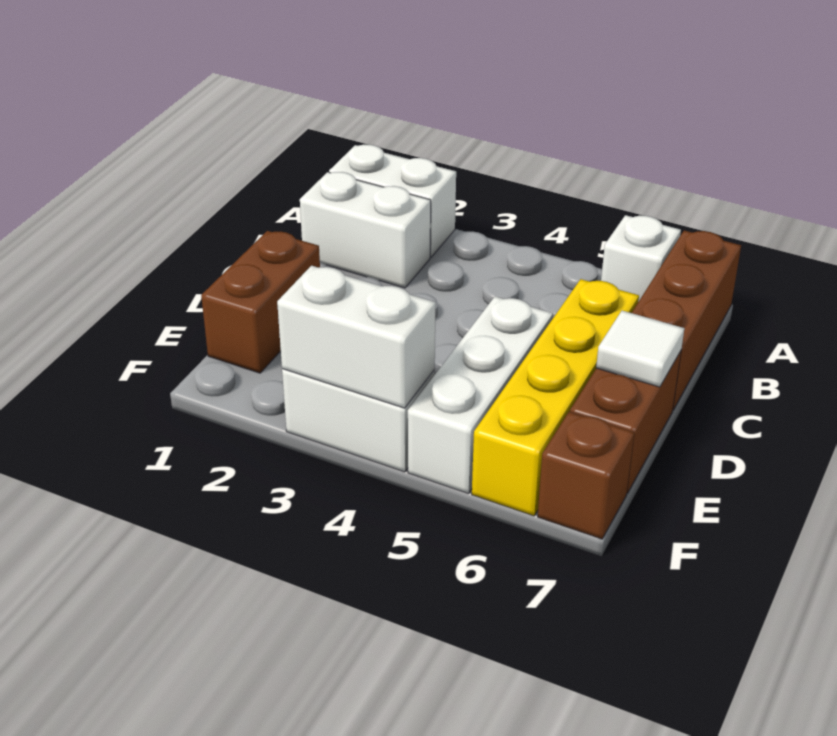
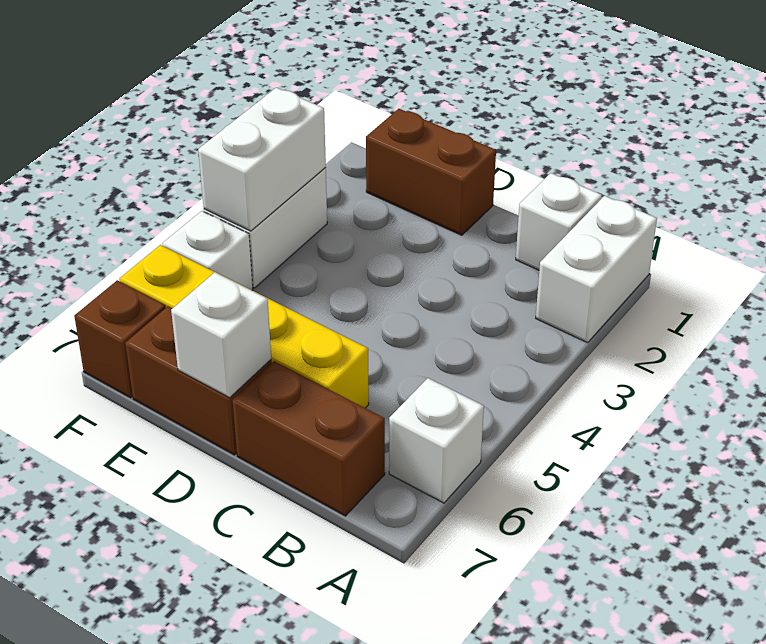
brown 1x3 brick [632,230,741,410] -> brown 1x2 brick [233,361,385,516]
white 1x2 brick [300,172,431,288] -> white 1x1 brick [516,173,602,270]
white 1x3 brick [408,296,553,494] -> white 1x1 brick [162,211,253,290]
white 1x1 tile [596,311,684,387] -> white 1x1 brick [171,272,271,398]

